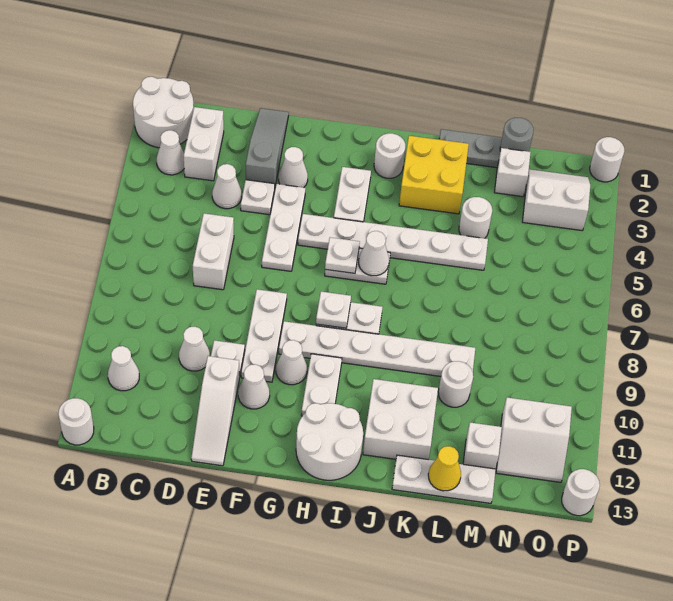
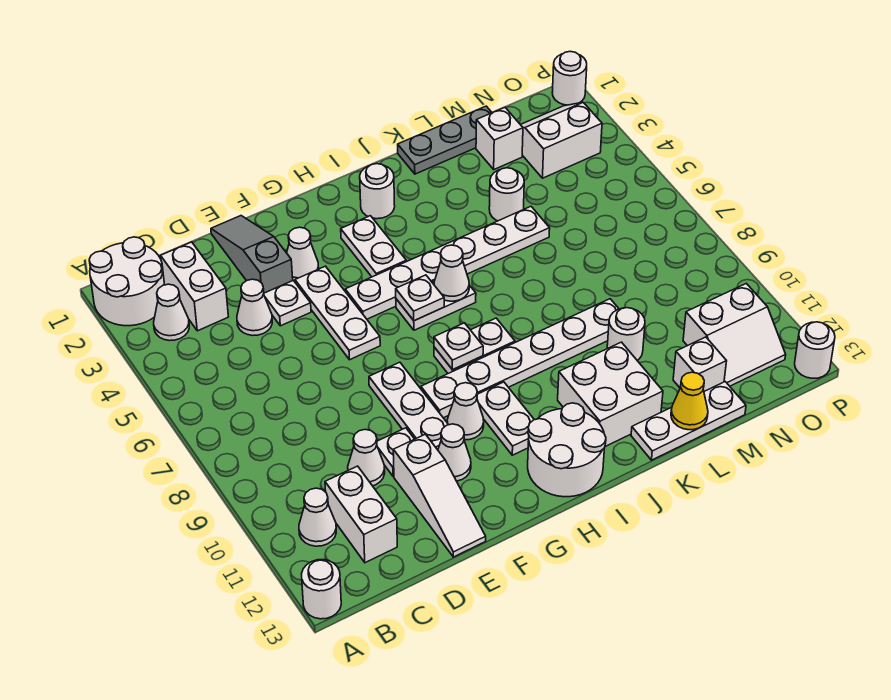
white 1x2 brick [193,213,234,290] -> white 1x2 brick moved to [325,466,397,563]
yellow 2x2 brick [399,136,469,214] -> none
grey 1x1 round brick [500,118,533,152] -> none

